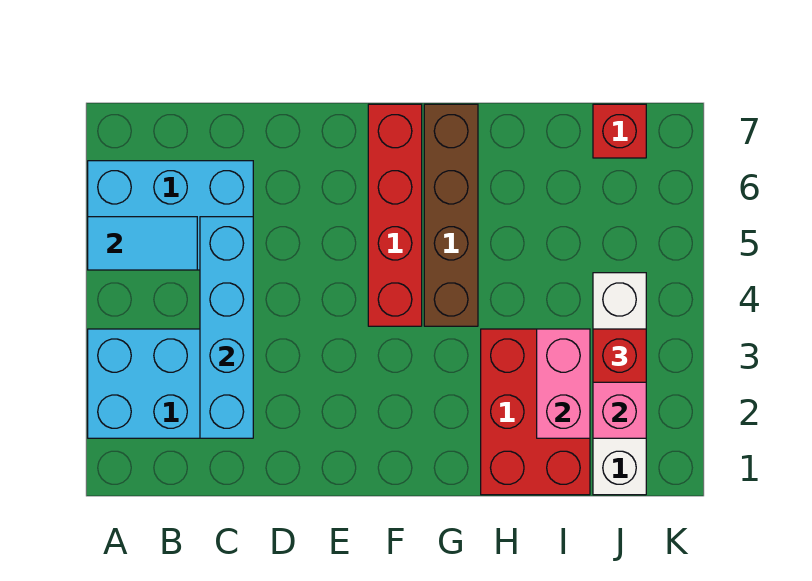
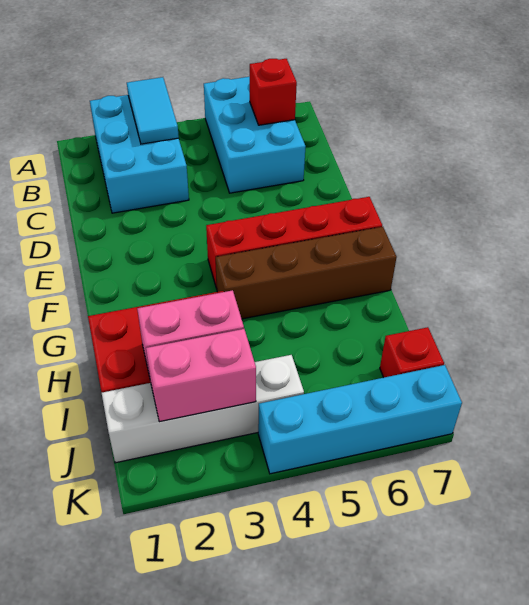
cyan 1x2 tile [88,217,197,270] -> cyan 1x2 tile moved to [127,77,179,144]
cyan 1x4 brick [200,217,253,438] -> cyan 1x4 brick moved to [258,365,462,474]
red 1x1 brick [593,329,646,382] -> red 1x1 brick moved to [250,59,297,125]

